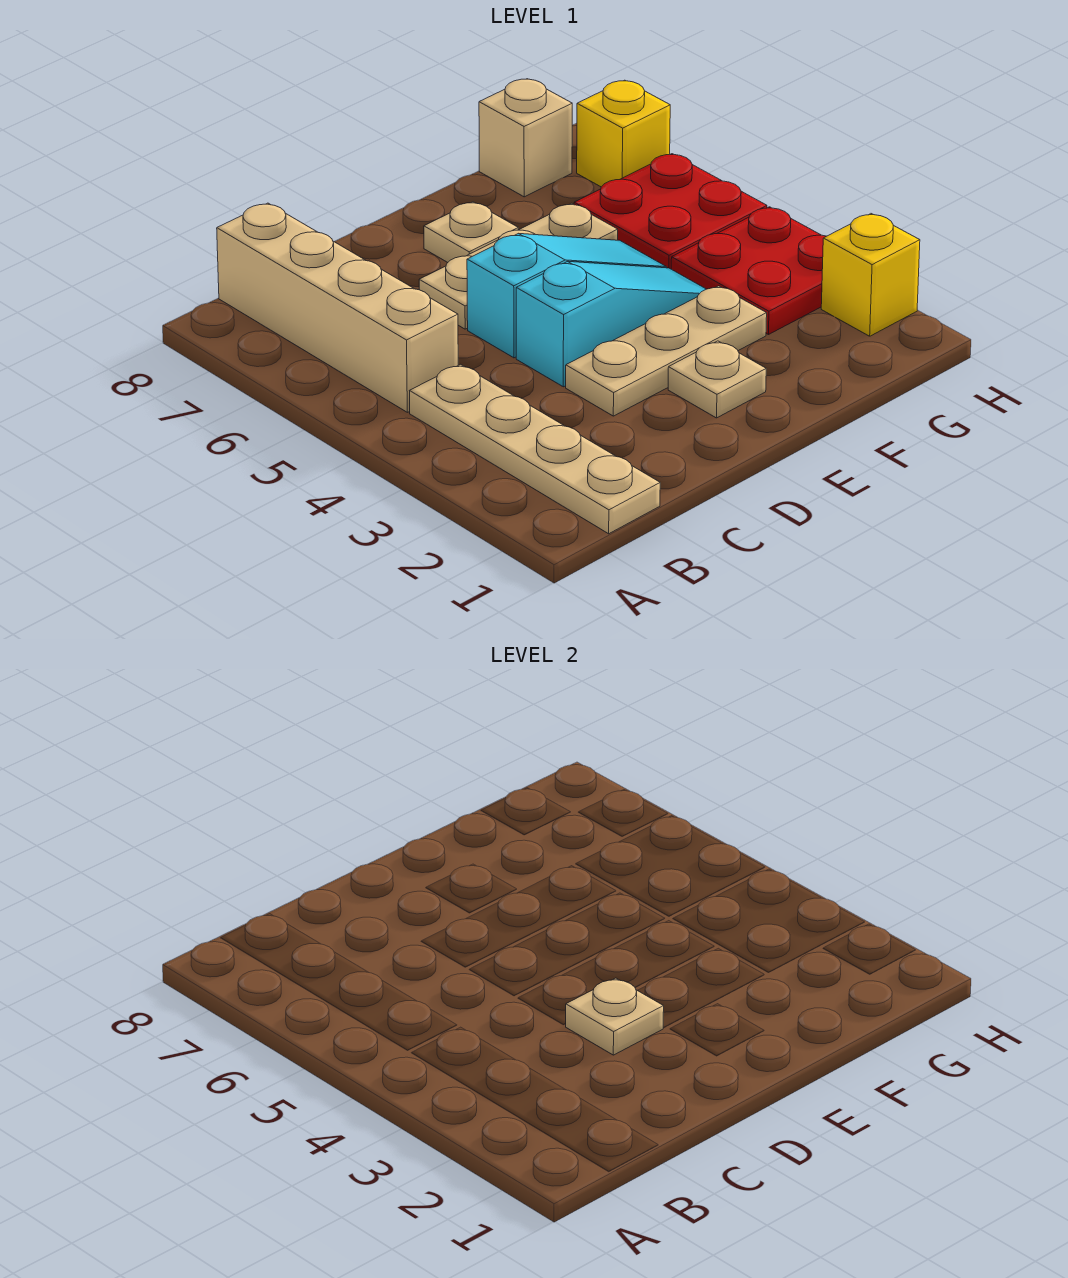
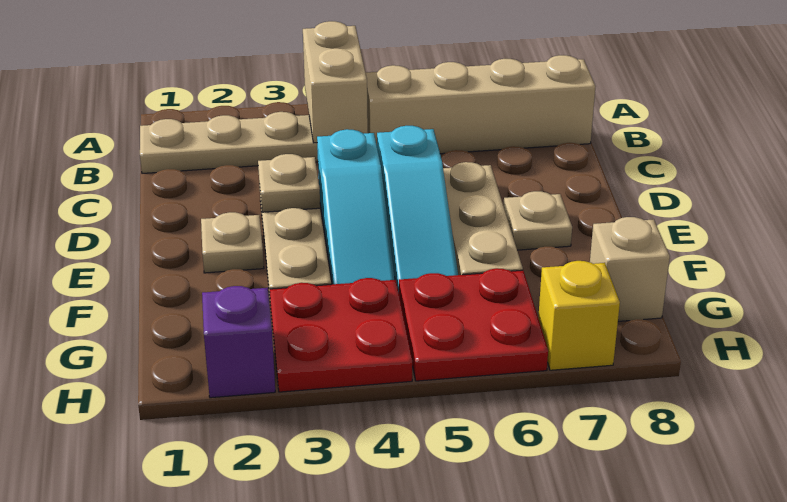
none -> tan 1x2 brick [303,21,368,143]
yellow 1x1 brick [821,214,920,336] -> purple 1x1 brick [202,286,275,398]

